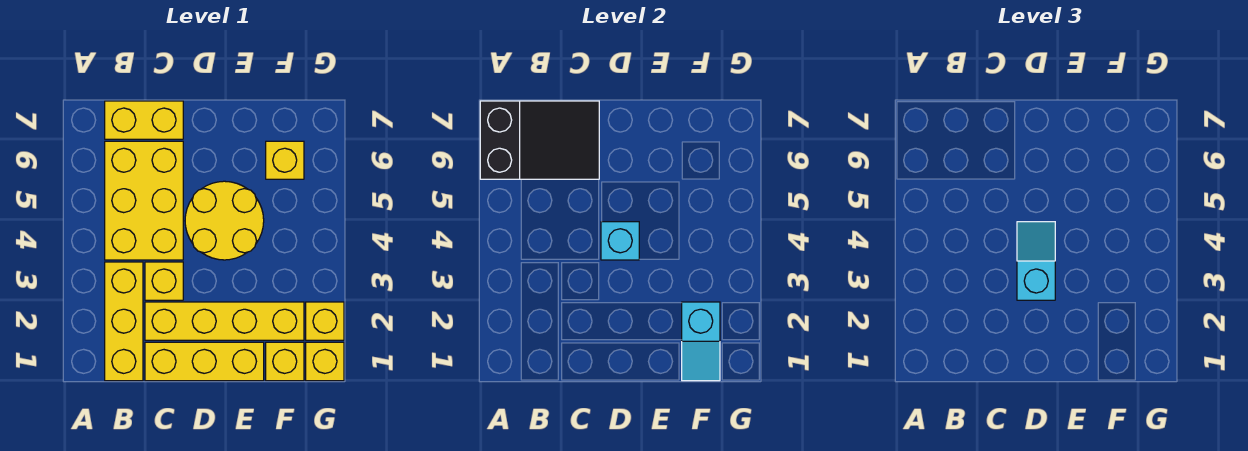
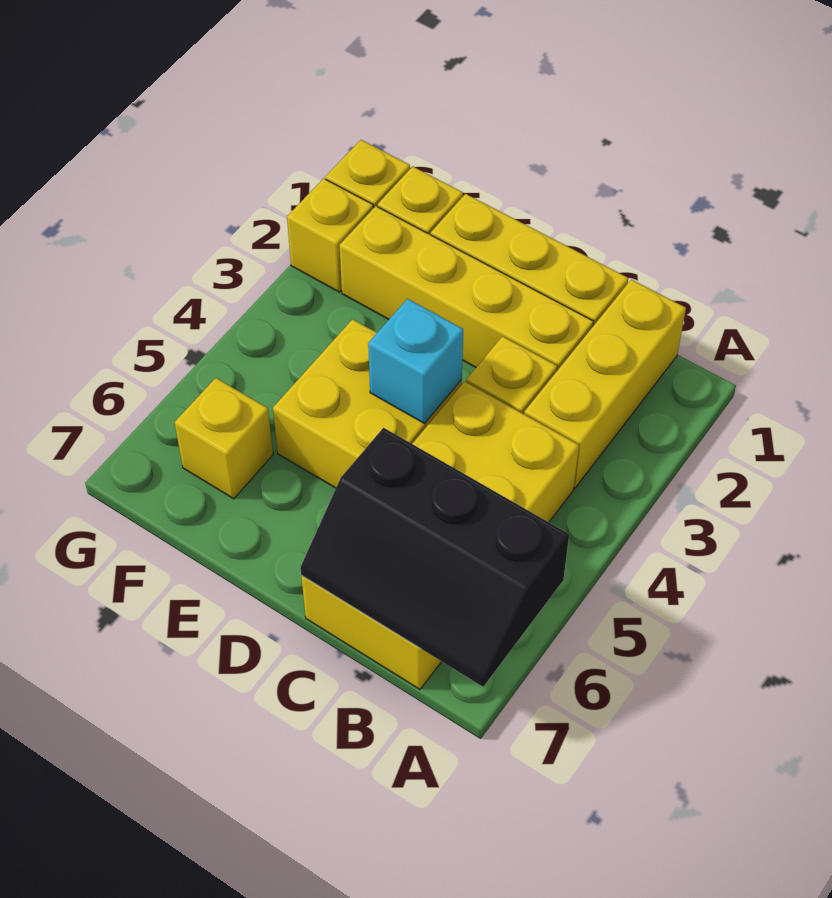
black 2x3 slope [480,101,599,179] -> black 2x3 slope turned to [301,428,569,687]
cyan 1x2 slope [1017,222,1055,300] -> none
yellow 2x2 round brick [185,181,264,260] -> yellow 2x2 brick [273,319,462,488]
cyan 1x2 slope [682,302,720,381] -> none

